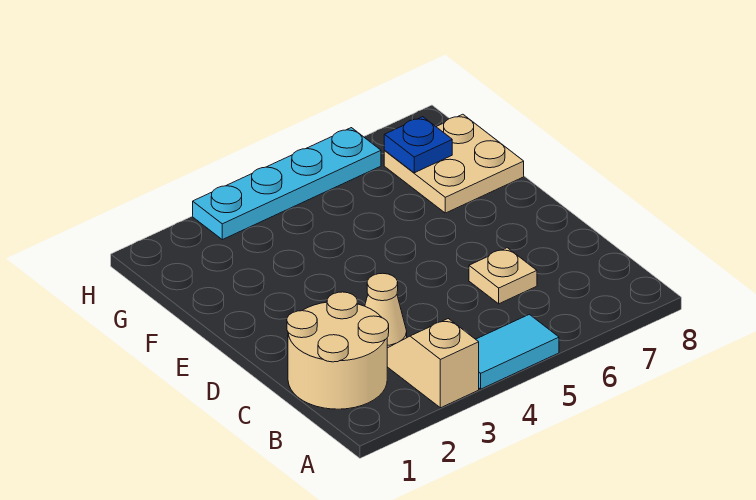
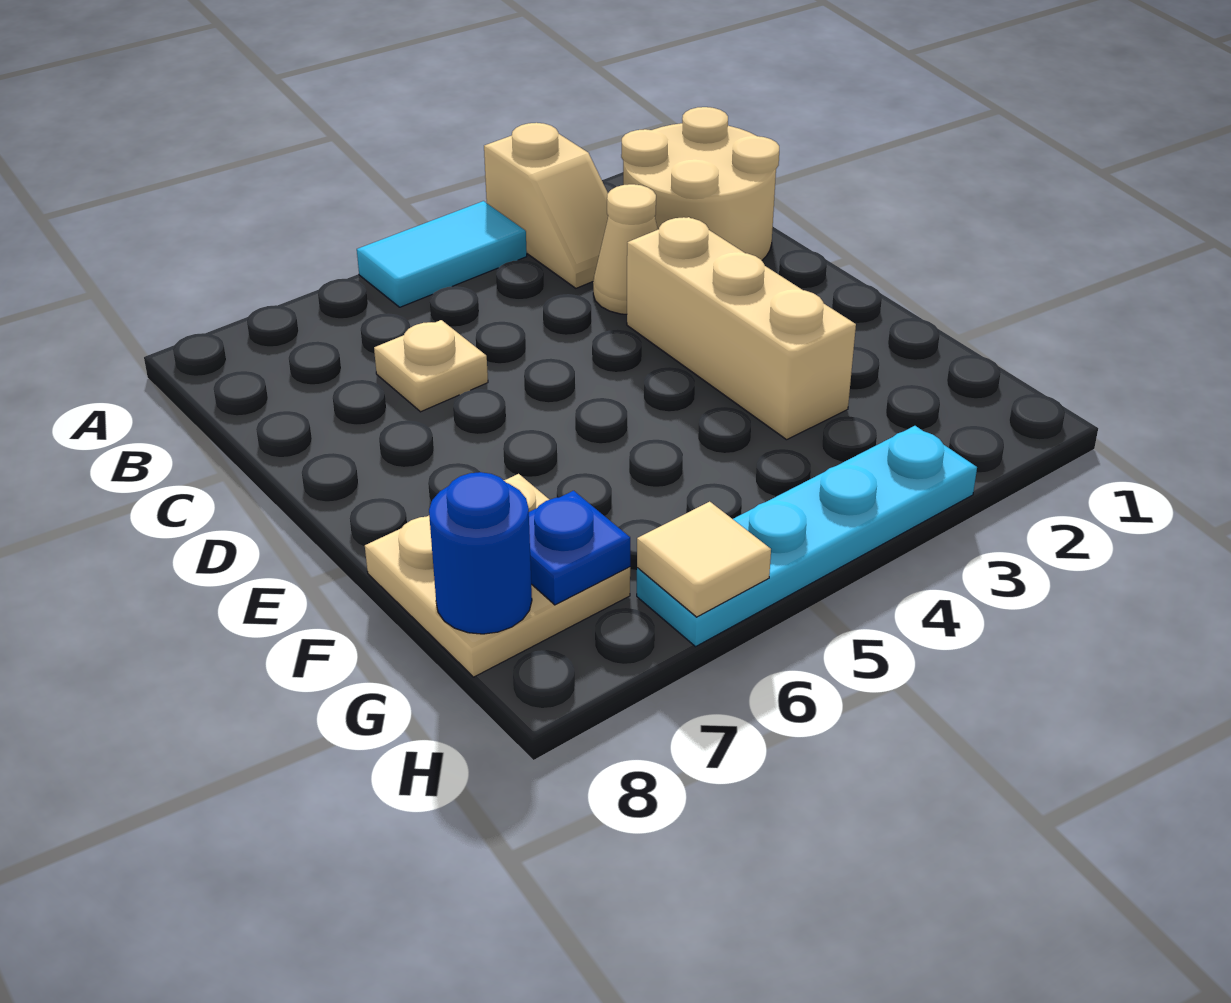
none -> tan 1x3 brick [627,217,856,440]
none -> blue 1x1 round brick [429,472,532,634]
none -> tan 1x1 tile [637,502,771,617]

